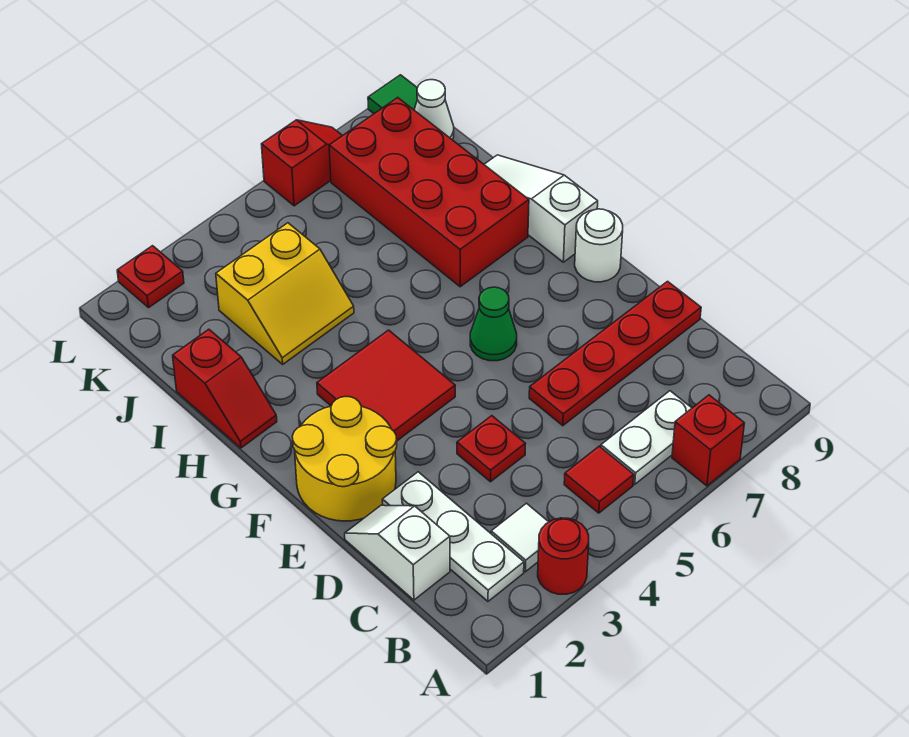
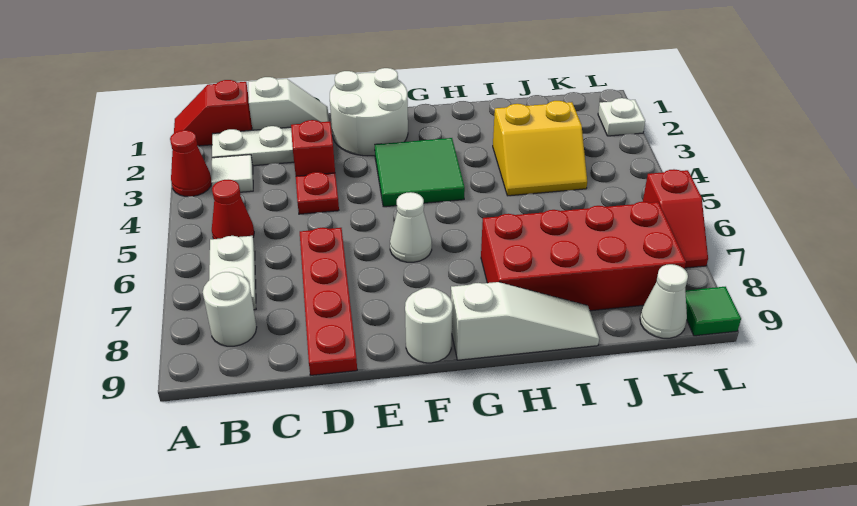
red 1x1 round brick [538,518,589,594] -> red 1x1 cone [170,130,212,196]
red 1x1 brick [672,395,744,486] -> red 1x1 brick moved to [291,120,335,176]
red 1x1 tile [564,446,634,513] -> red 1x1 cone [212,180,254,239]
none -> white 1x1 round brick [203,272,257,346]
yellow 2x2 round brick [292,396,397,521] -> white 2x2 round brick [330,68,408,156]
red 2x2 tile [317,330,455,441] -> green 2x2 tile [375,138,465,207]
green 1x1 cone [470,287,517,361] -> white 1x1 cone [390,192,432,262]
red 1x2 slope [173,329,277,448] -> red 1x2 slope moved to [174,80,252,146]
yellow 2x2 slope [216,223,354,364] -> yellow 2x2 slope turned to [493,101,587,196]
red 1x1 plate [117,246,184,308] -> white 1x1 plate [598,98,645,136]

